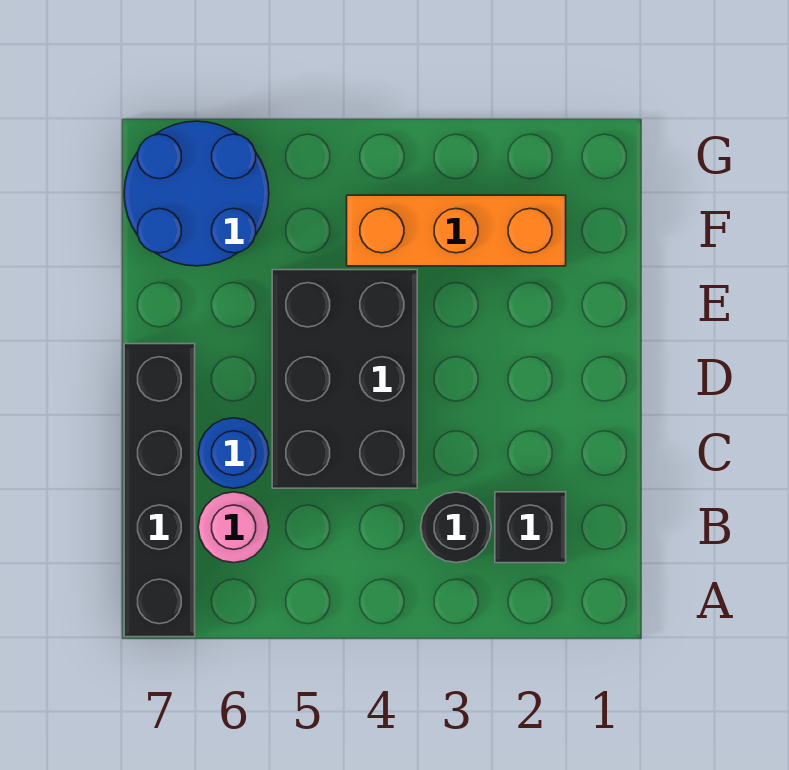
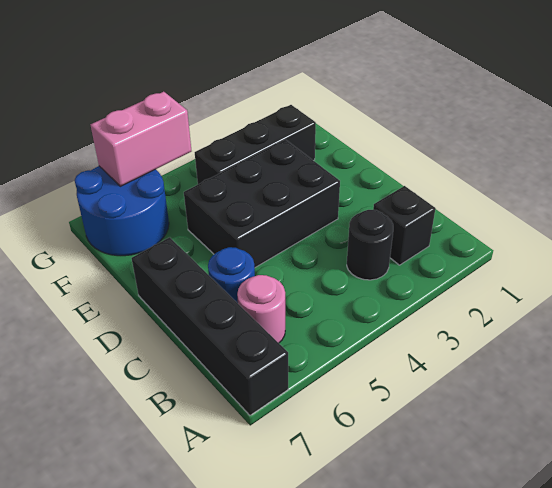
black 2x3 brick [272,270,417,488] -> black 2x3 brick turned to [184,140,340,268]
orange 1x3 brick [347,195,566,266] -> black 1x3 brick [195,105,316,184]
none -> pink 1x2 brick [91,92,191,186]

